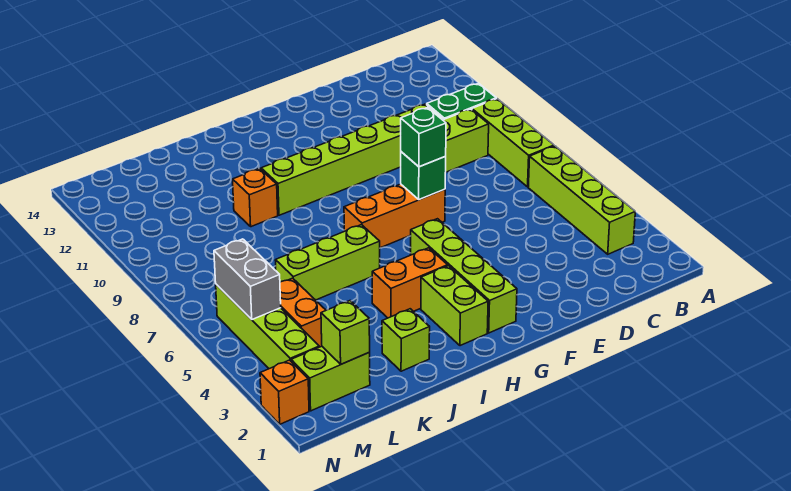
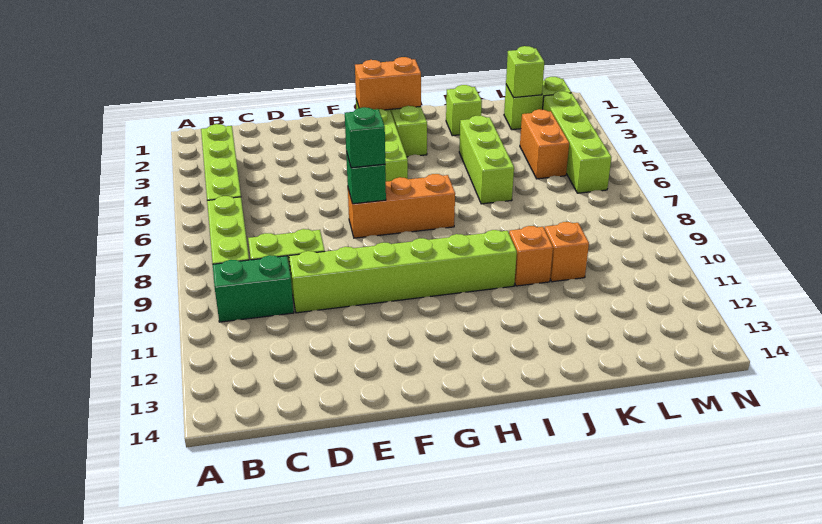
orange 1x2 brick [372,248,448,318] -> orange 1x2 brick moved to [355,57,421,110]
lime 1x3 brick [275,225,380,300] -> lime 1x3 brick turned to [459,116,514,204]
grey 1x2 brick [214,239,281,319] -> none
orange 1x1 brick [260,360,309,424] -> orange 1x1 brick moved to [545,222,589,282]

